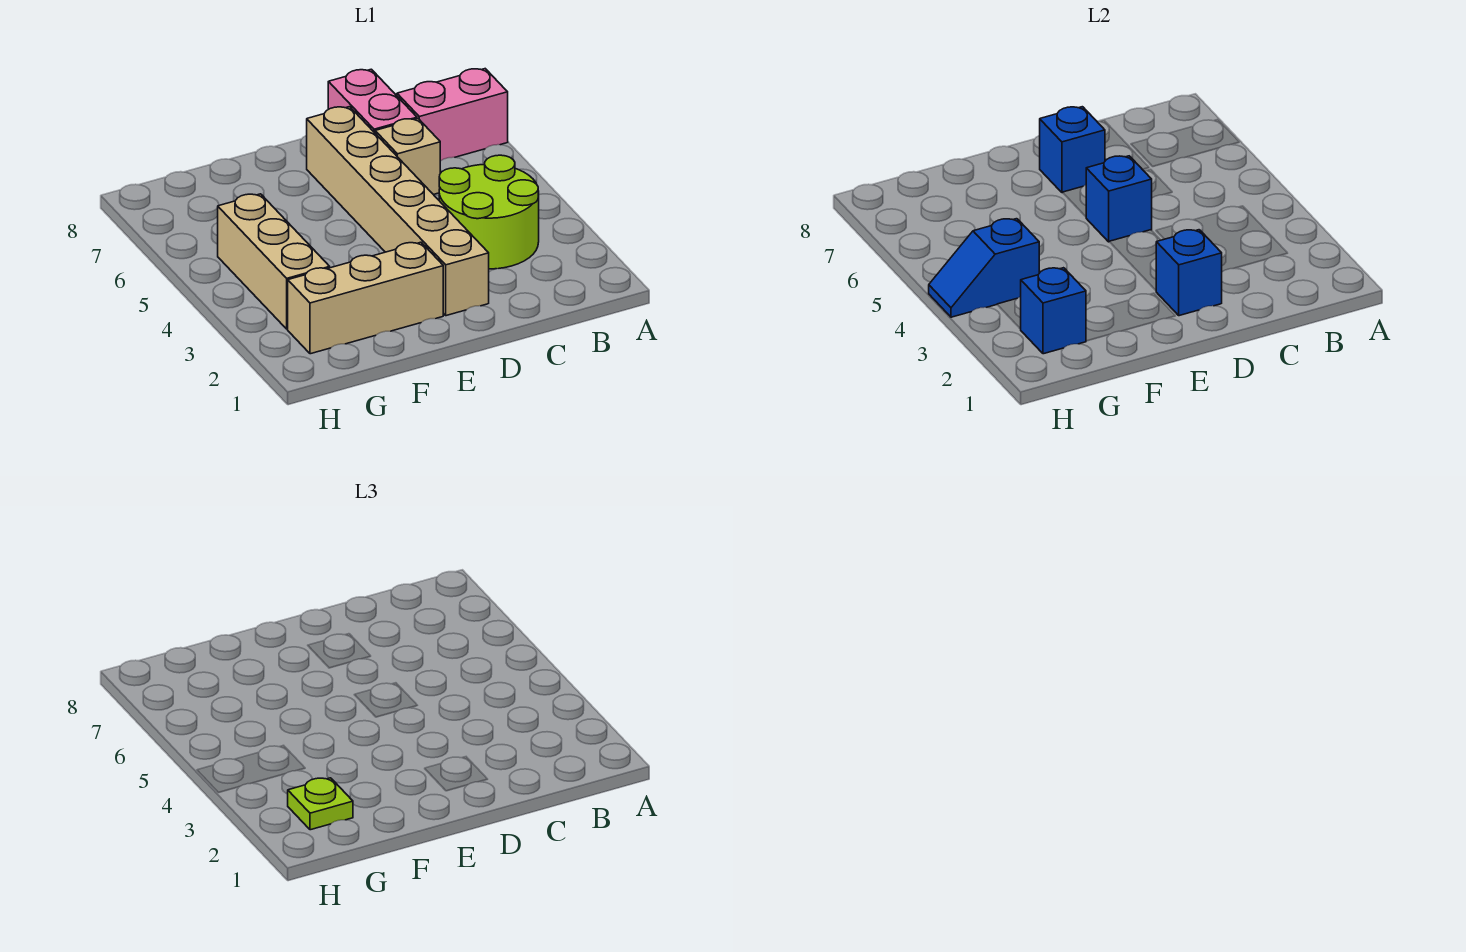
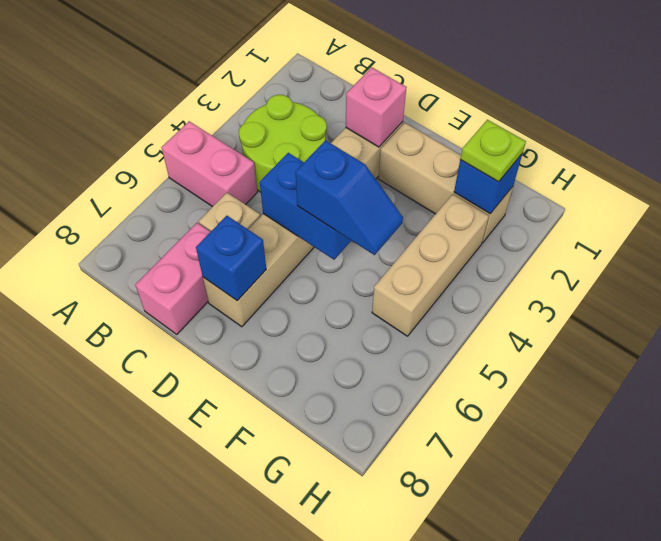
pink 1x2 brick [397,69,508,161] -> pink 1x2 brick moved to [162,121,257,207]
blue 1x1 brick [1156,230,1222,316] -> pink 1x1 brick [346,67,407,147]
blue 1x1 brick [1086,156,1152,242] -> blue 1x2 brick [260,153,351,260]
blue 1x2 slope [929,219,1039,317] -> blue 1x2 slope moved to [296,140,403,255]

